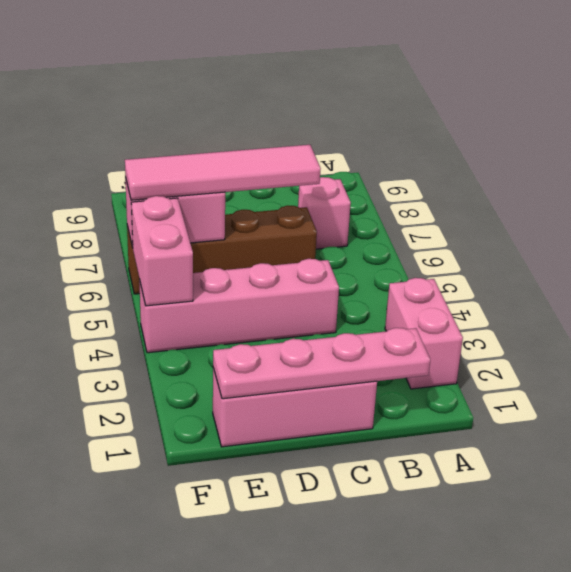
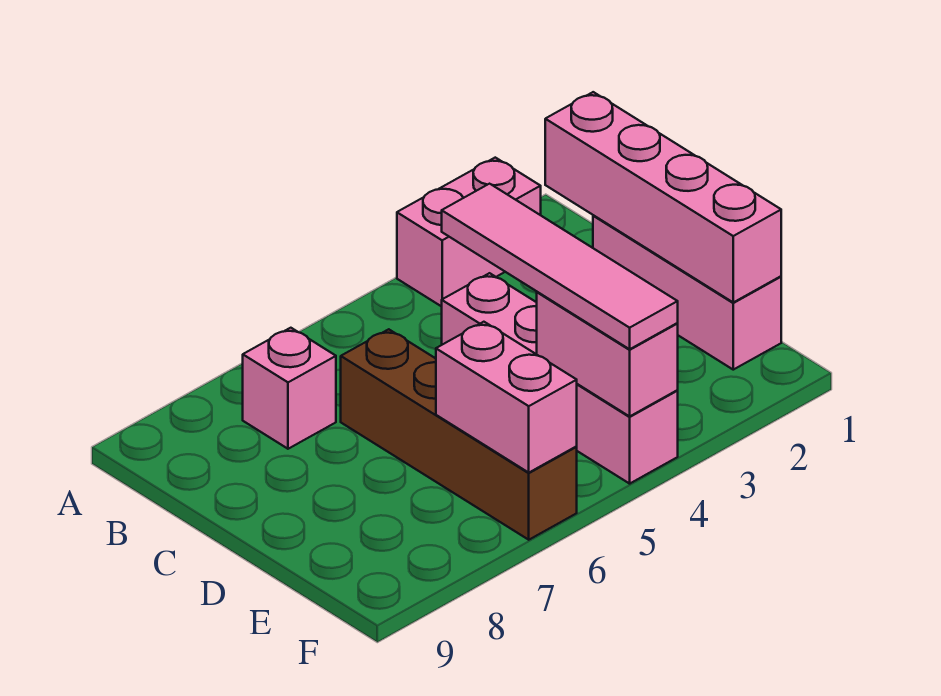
pink 1x4 plate [213,328,430,399] -> pink 1x4 brick [545,92,781,302]
pink 1x4 tile [125,145,321,200] -> pink 1x4 tile moved to [442,184,678,349]
pink 1x2 brick [131,196,193,306] -> pink 1x2 brick turned to [537,292,678,416]

